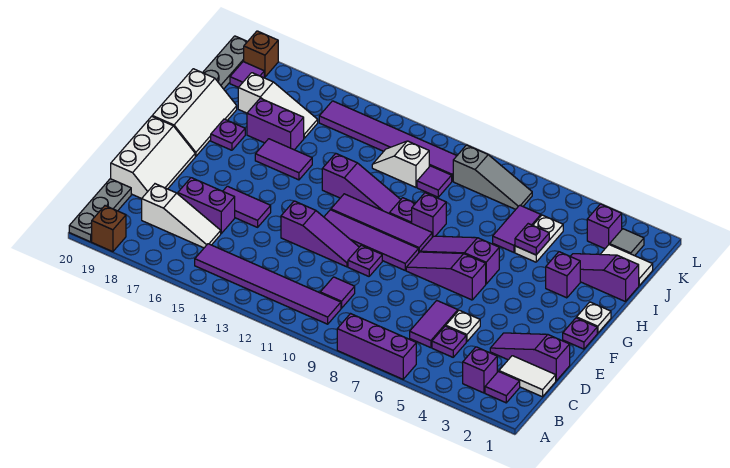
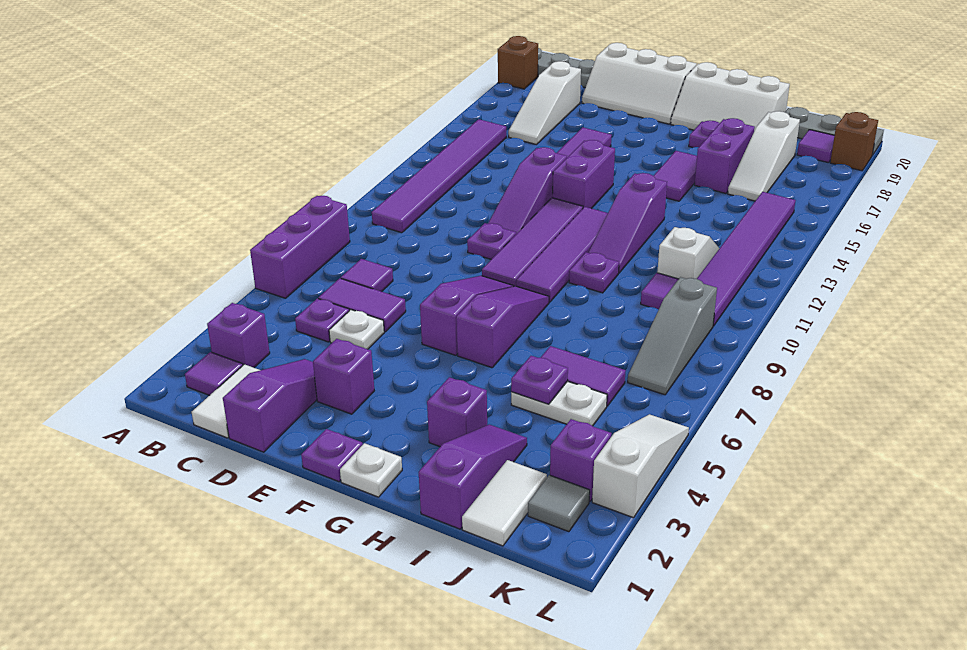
purple 1x1 tile [320,277,355,308] -> purple 1x1 tile moved to [341,259,393,292]
purple 1x2 brick [178,178,235,233] -> purple 1x2 brick moved to [553,140,615,209]
purple 1x1 brick [412,193,446,237] -> purple 1x1 brick moved to [313,339,374,414]
none -> white 1x3 slope [592,414,689,518]

